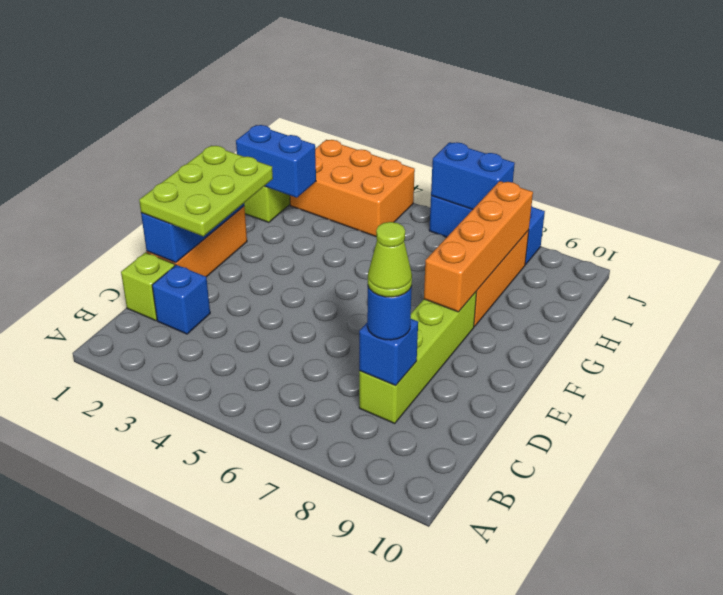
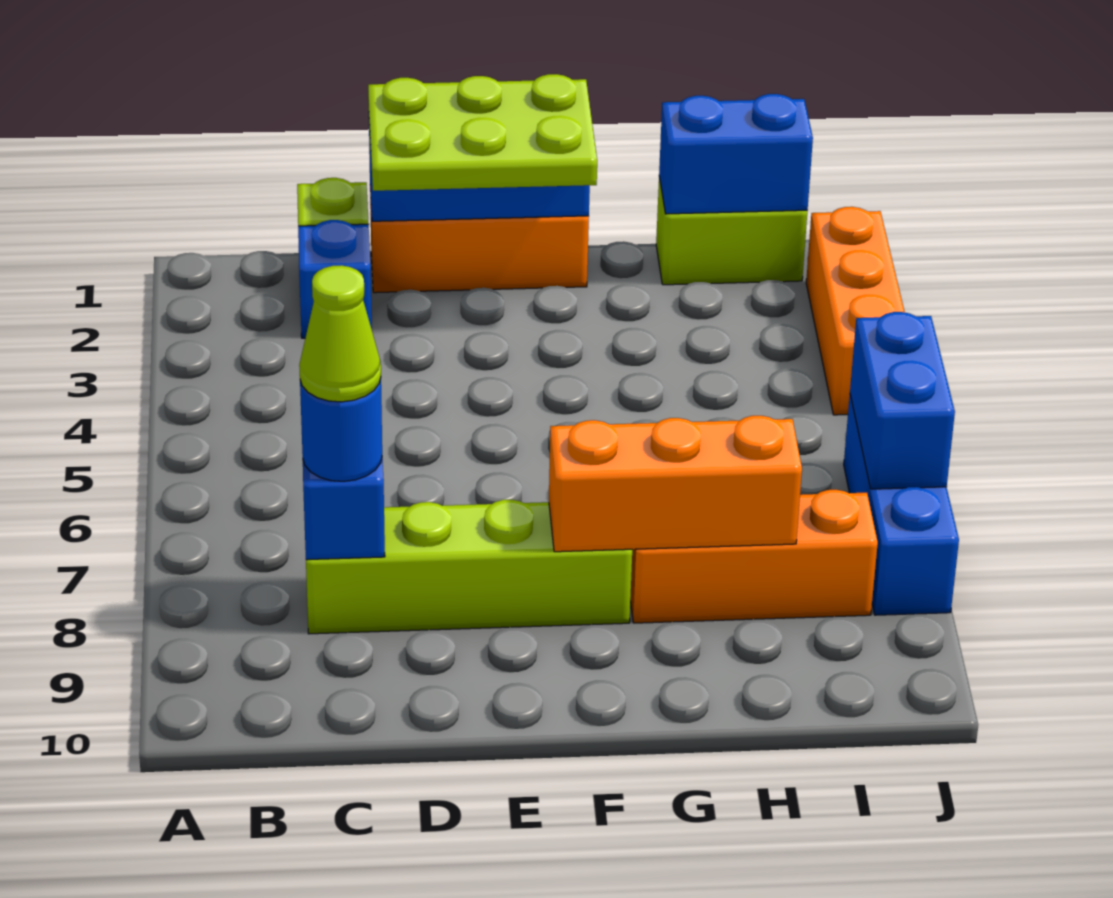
orange 1x4 brick [424,181,533,312] -> orange 1x3 brick [549,416,802,552]
blue 1x2 brick [236,125,316,198] -> blue 1x2 brick turned to [659,94,813,214]
orange 2x3 brick [290,140,415,236] -> orange 1x3 brick [806,207,905,415]

